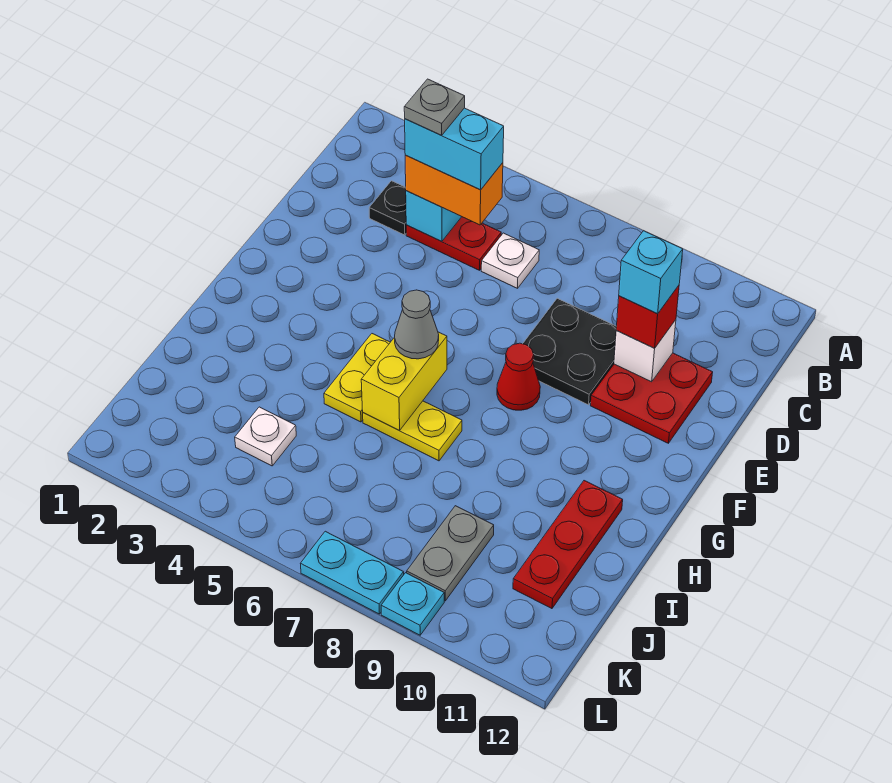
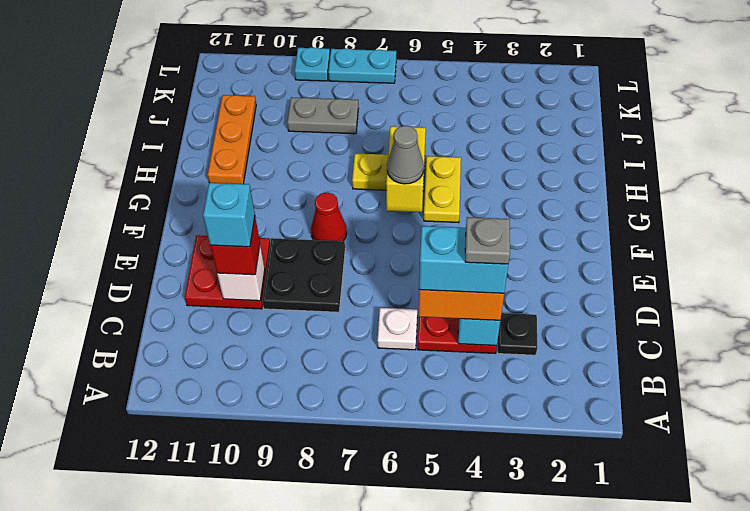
red 1x3 plate [513,481,623,609] -> orange 1x3 plate [208,95,256,184]
white 1x1 plate [235,407,296,466] -> none
grey 1x2 plate [407,506,494,601] -> grey 1x2 plate turned to [287,97,359,134]

